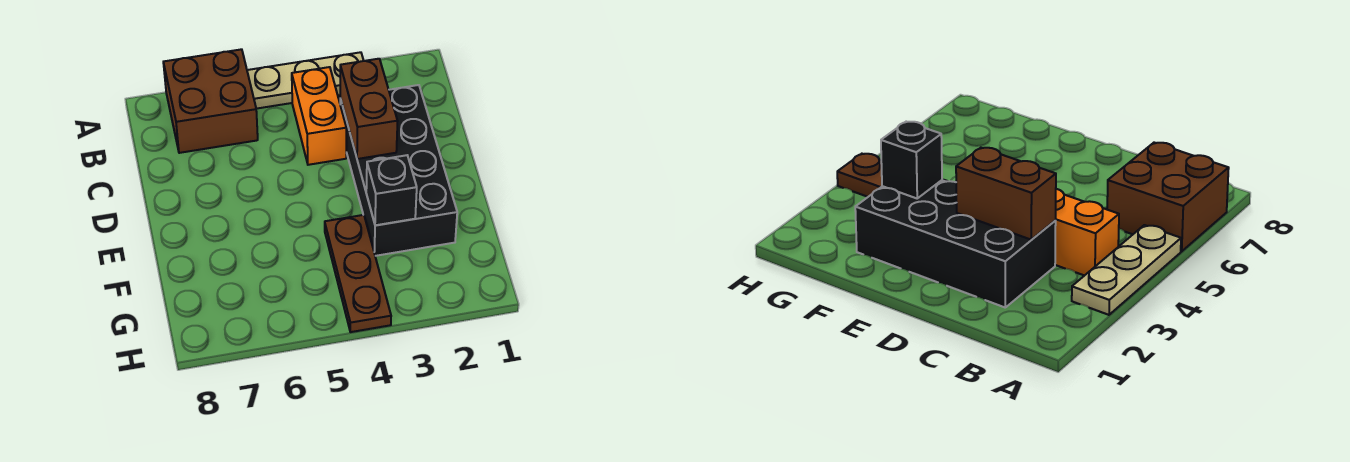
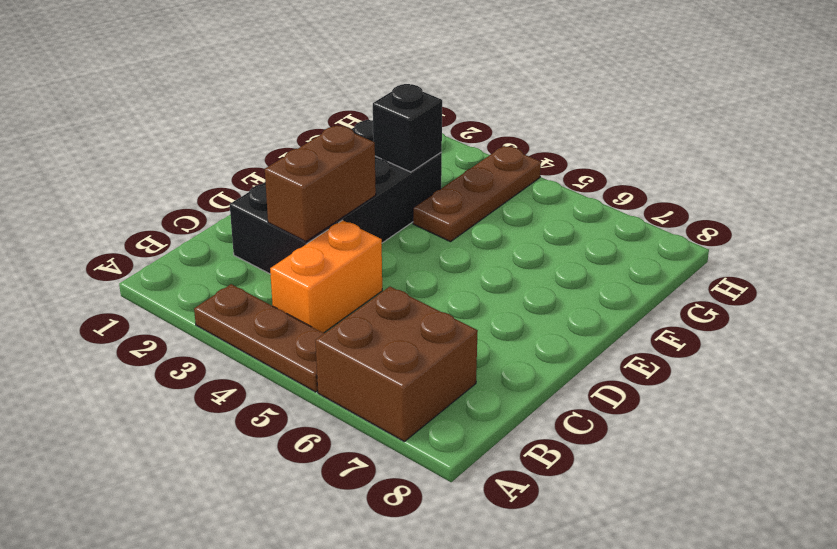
tan 1x3 plate [247,52,364,109] -> brown 1x3 plate [194,284,324,392]

